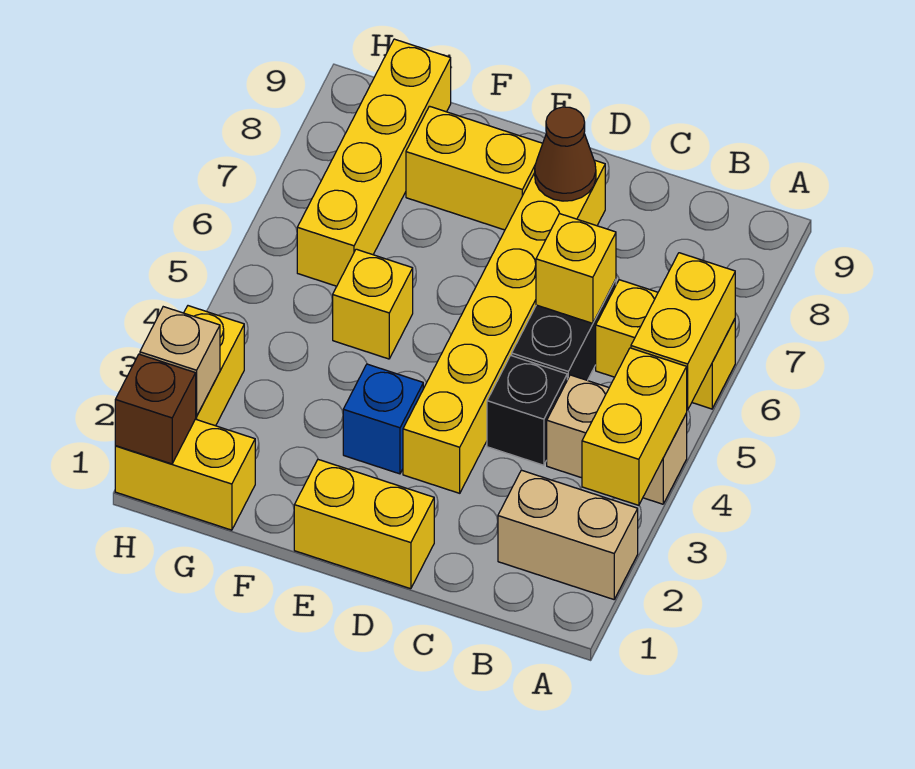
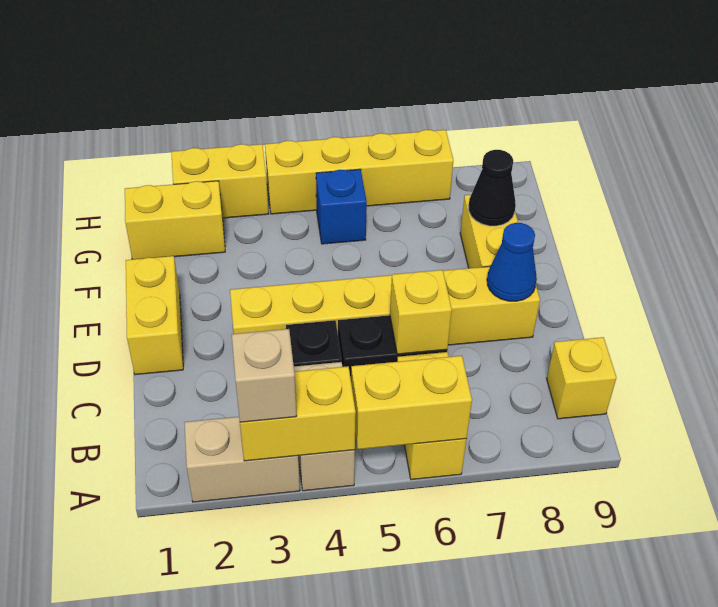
tan 1x2 brick [498,470,638,599] -> tan 1x2 brick turned to [184,417,300,502]
brown 1x1 cone [535,107,596,201] -> blue 1x1 cone [487,223,537,301]
blue 1x1 brick [343,364,423,474] -> blue 1x1 brick moved to [316,169,367,244]
yellow 1x1 brick [333,249,413,359] -> yellow 1x1 brick moved to [547,337,616,419]
none -> black 1x1 cone [469,150,516,226]
yellow 1x2 brick [115,419,255,530] -> yellow 1x2 brick turned to [125,181,225,259]
yellow 1x4 brick [297,39,451,286] -> yellow 1x4 brick moved to [265,130,454,214]
brown 1x1 brick [115,354,196,464] -> none
tan 1x1 brick [140,307,220,416] -> tan 1x1 brick moved to [232,329,296,422]

